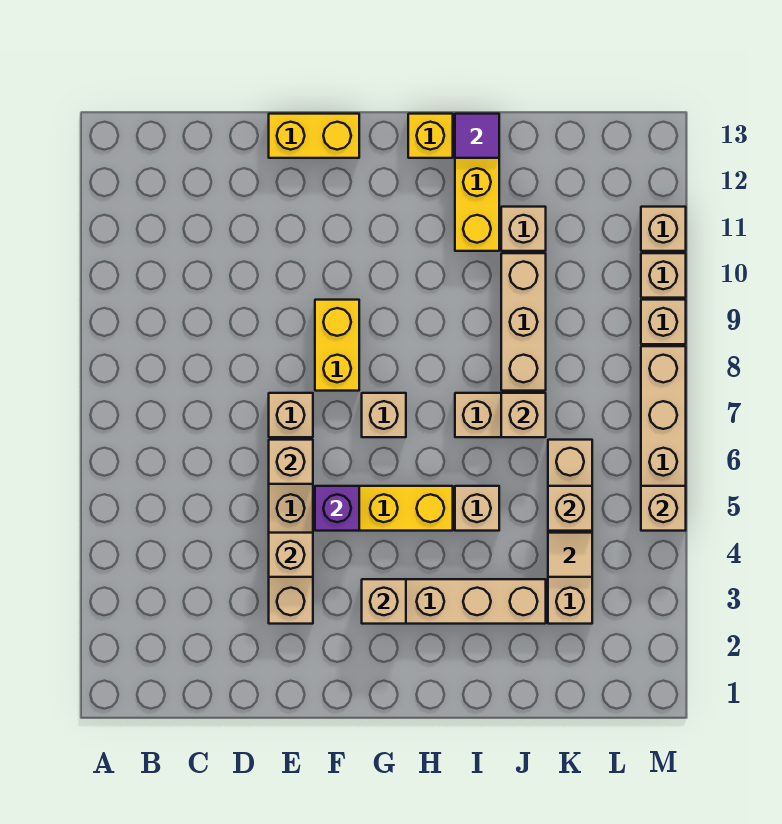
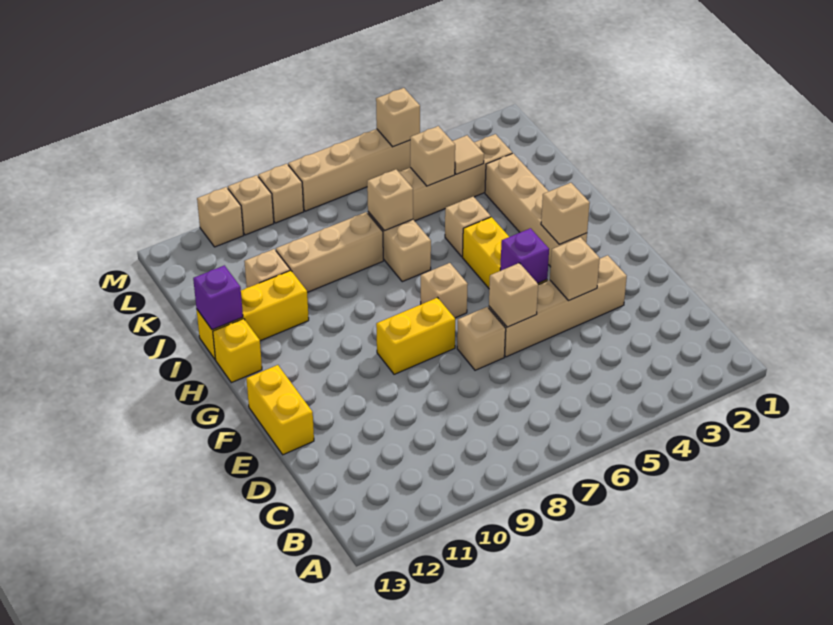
purple 1x1 tile [455,114,499,158] -> purple 1x1 brick [193,265,243,330]

